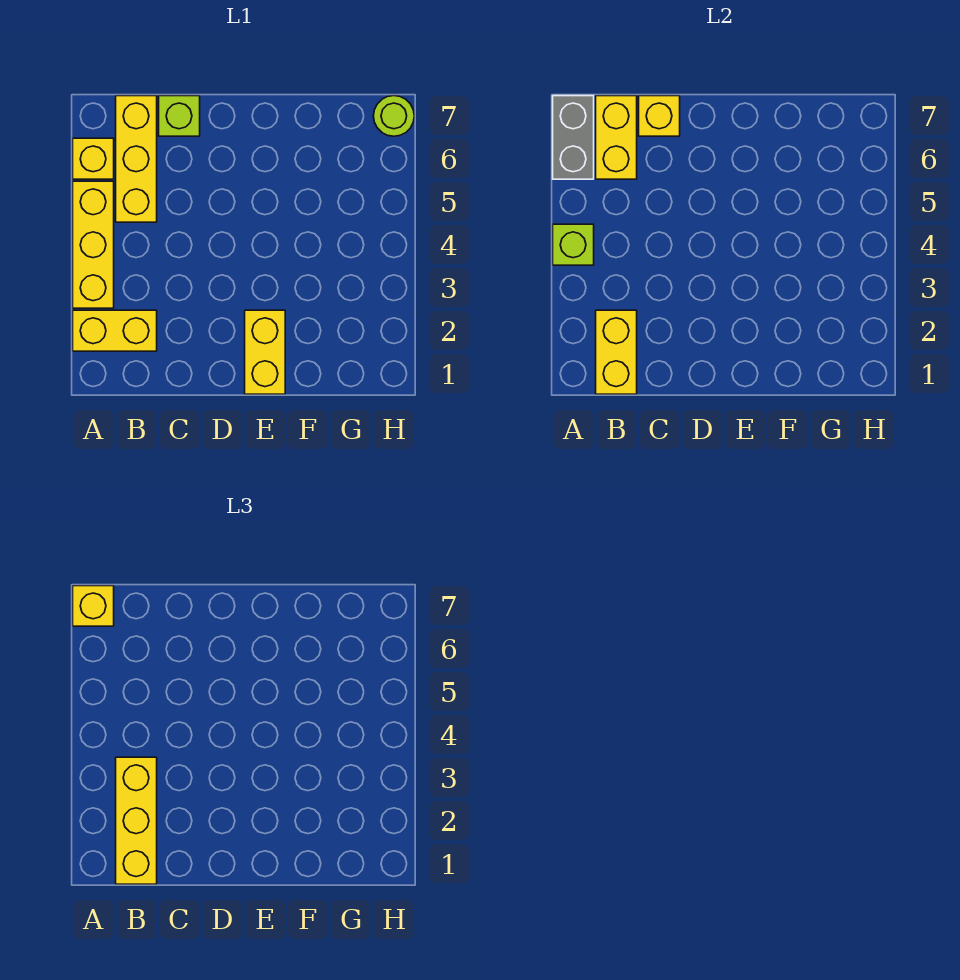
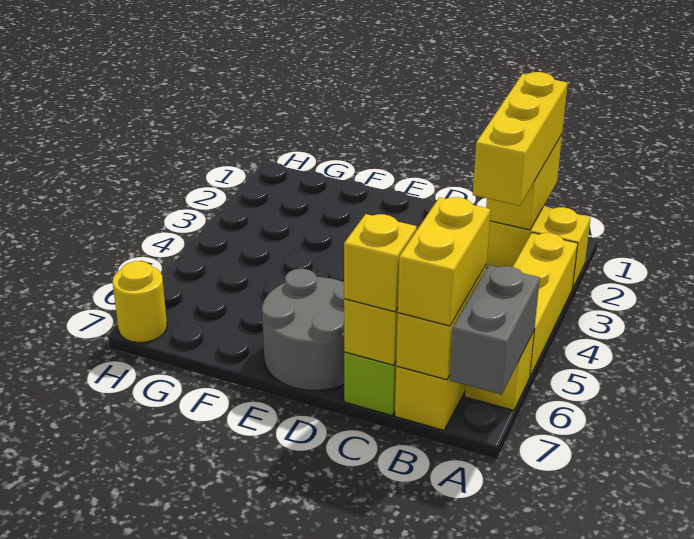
lime 1x1 brick [553,224,594,265] -> none
yellow 1x1 brick [73,586,114,626] -> yellow 1x1 brick moved to [344,214,417,312]
none -> grey 2x2 round brick [262,269,344,390]
yellow 1x2 brick [245,310,285,394] -> yellow 1x2 brick moved to [398,197,490,326]
lime 1x1 round brick [374,96,414,136] -> yellow 1x1 round brick [113,261,167,343]

